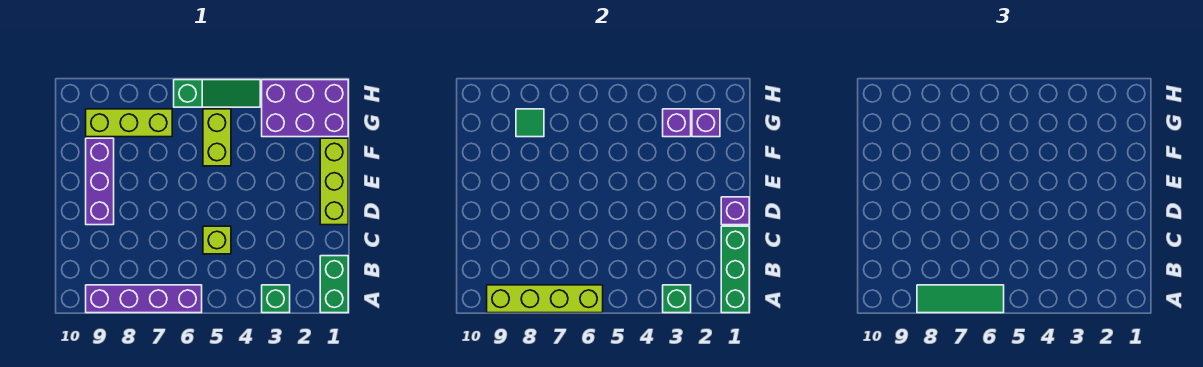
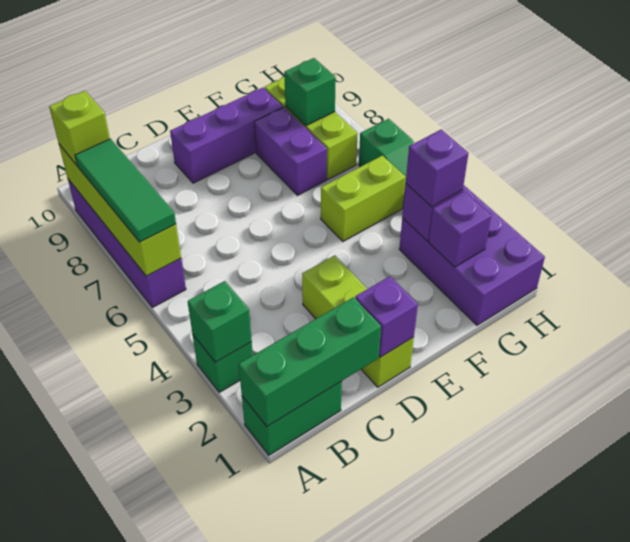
lime 1x1 brick [203,226,231,254] -> lime 1x1 brick moved to [49,91,110,165]
lime 1x3 brick [320,138,348,225] -> lime 1x3 brick turned to [302,255,414,387]
none -> purple 1x2 brick [254,107,327,195]
none -> purple 1x1 brick [406,130,468,207]
green 1x1 tile [516,109,544,137] -> green 1x1 brick [284,58,336,126]

